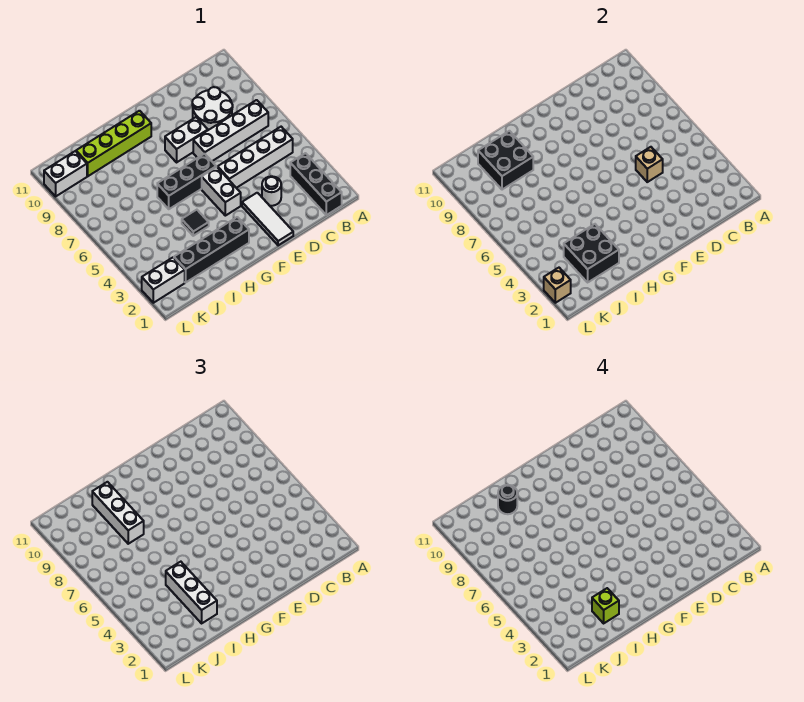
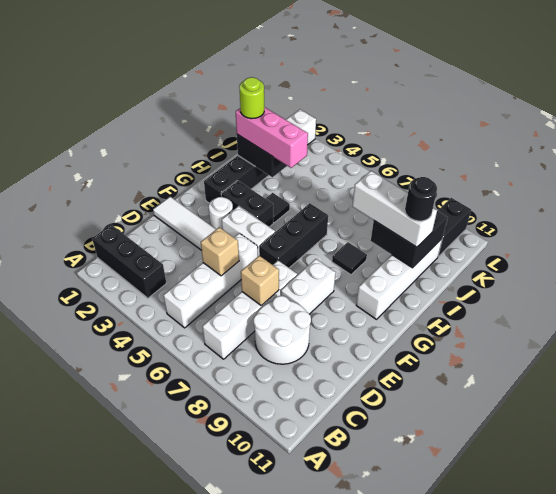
white 1x1 round brick [262,176,281,206] -> white 1x1 round brick moved to [209,197,233,229]
none -> black 1x2 brick [221,181,273,227]
lime 1x4 brick [76,111,151,176] -> white 1x4 brick [356,239,442,319]
none -> black 1x1 tile [332,242,367,275]
white 1x3 brick [166,562,217,623] -> pink 1x3 brick [236,107,308,168]
lime 1x1 brick [592,588,619,623] -> lime 1x1 round brick [239,77,264,119]
white 1x2 brick [44,151,87,196] -> black 1x2 brick [438,198,471,257]
tan 1x1 brick [544,268,571,303] -> tan 1x1 brick moved to [241,256,279,306]

